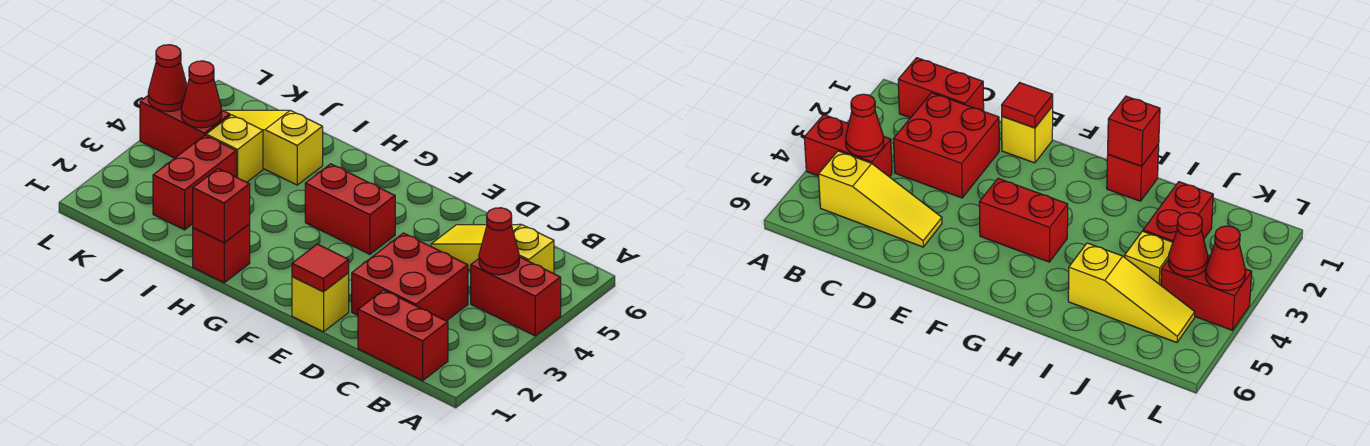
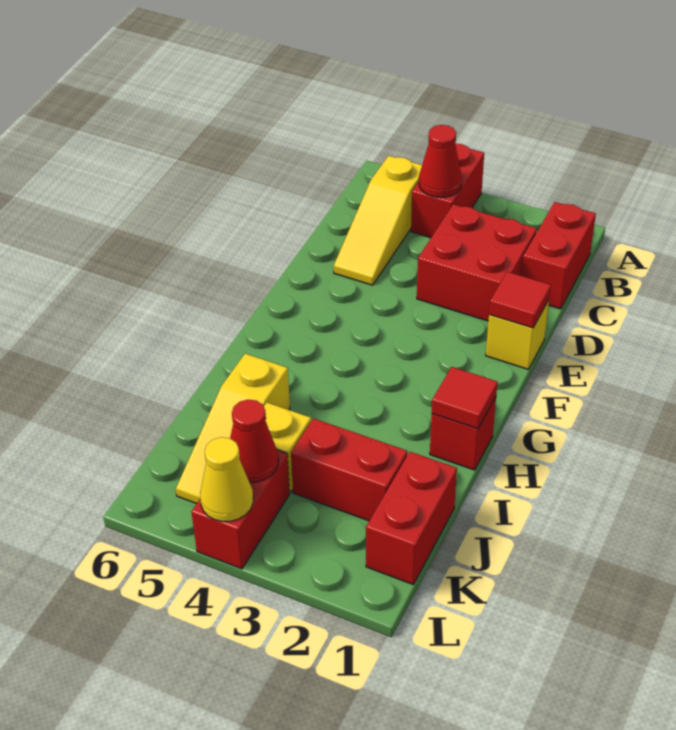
red 1x2 brick [305,164,395,254] -> red 1x2 brick moved to [366,452,457,585]
red 1x1 brick [193,169,250,243] -> red 1x1 tile [432,367,498,429]
red 1x1 cone [148,45,187,112] -> yellow 1x1 cone [200,437,253,522]

